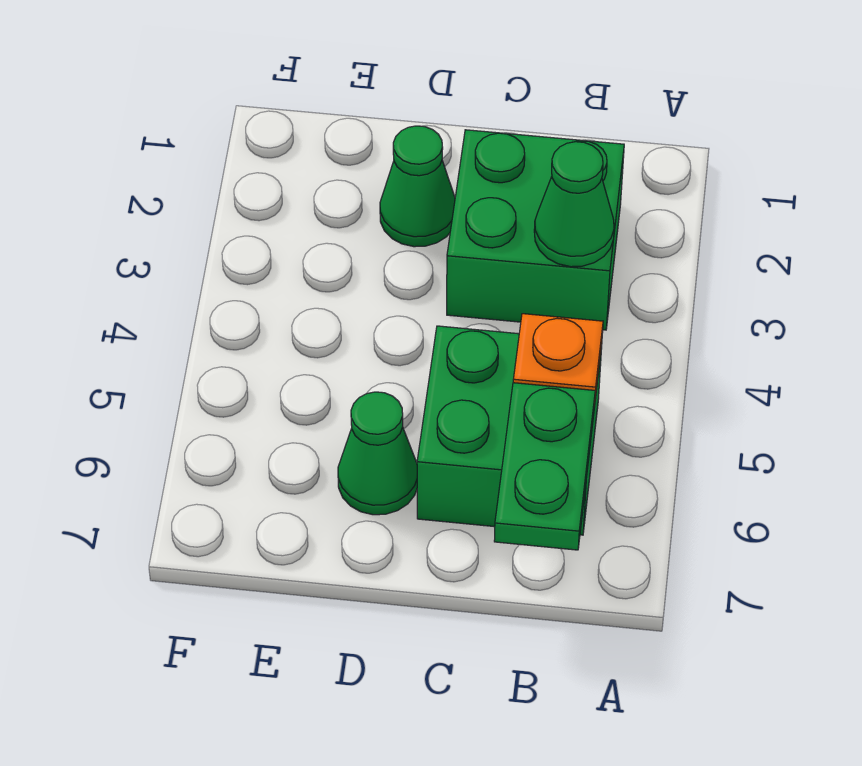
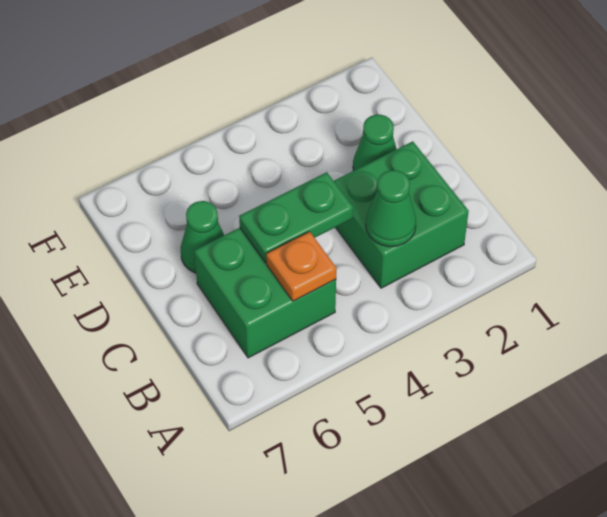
green 1x2 plate [494,383,595,550] -> green 1x2 plate moved to [239,172,353,263]

